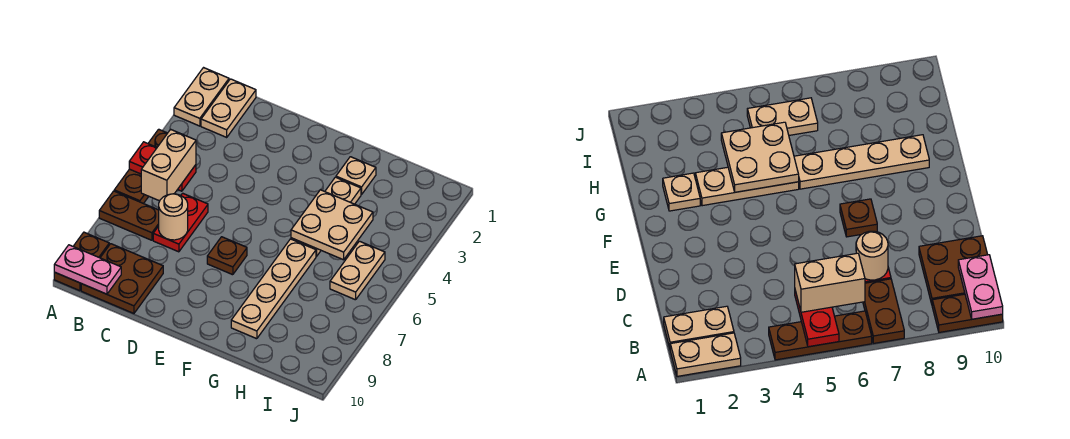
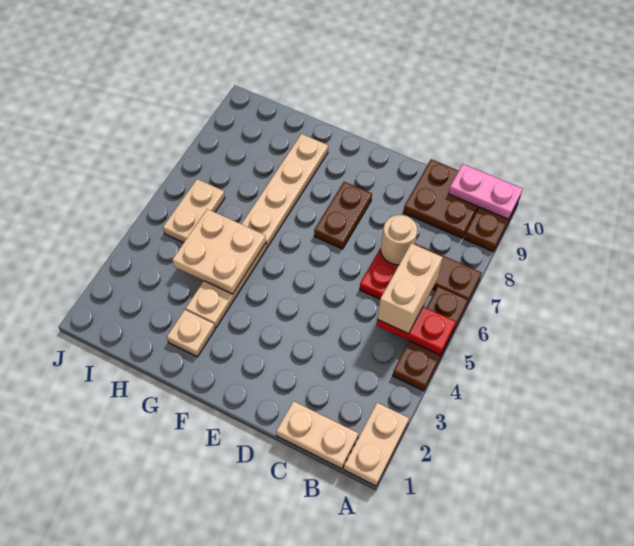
tan 1x2 plate [201,79,256,137] -> tan 1x2 plate turned to [276,401,359,469]
brown 1x1 plate [207,237,247,275] -> brown 1x2 plate [314,182,372,249]

